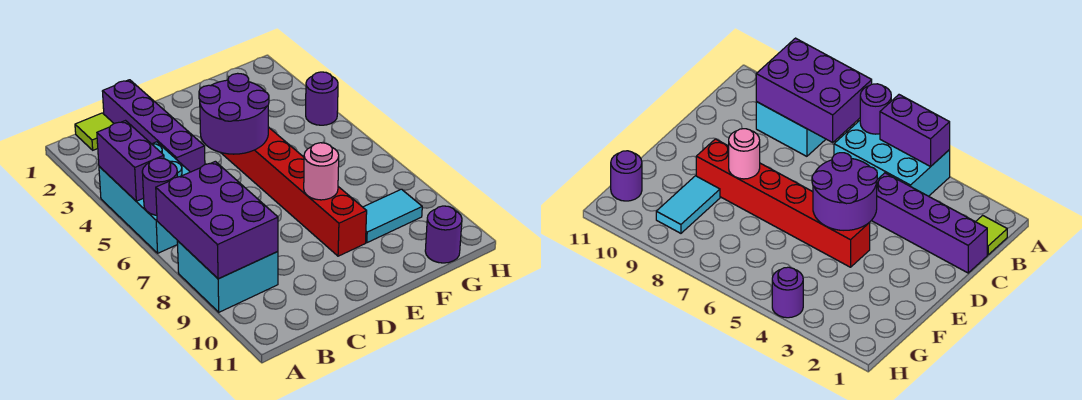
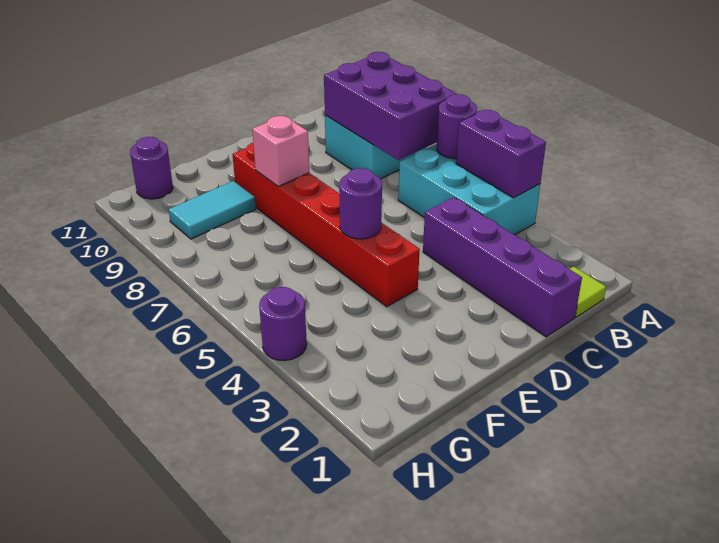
purple 2x2 round brick [199,73,269,154] -> purple 1x1 round brick [339,168,382,239]
pink 1x1 round brick [304,143,339,200] -> pink 1x1 brick [252,116,309,186]

